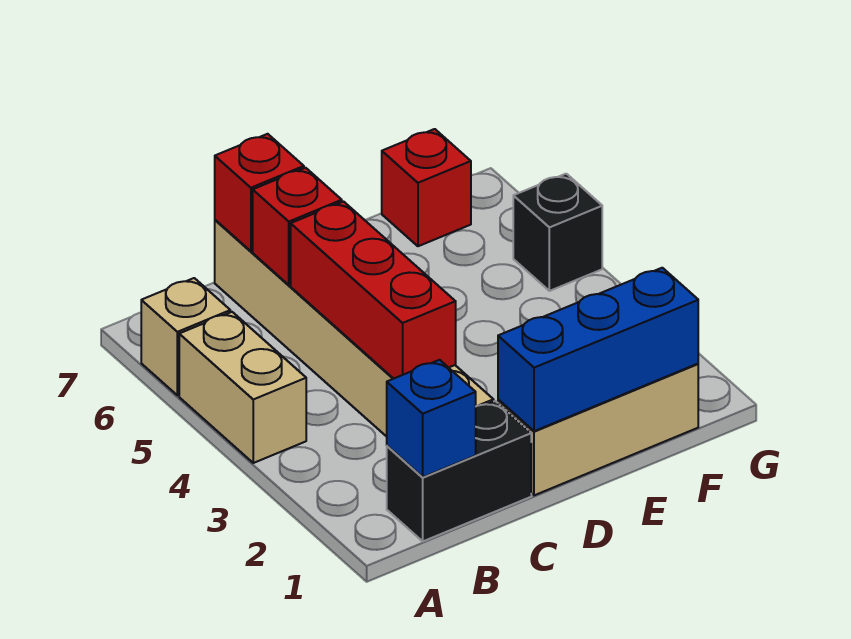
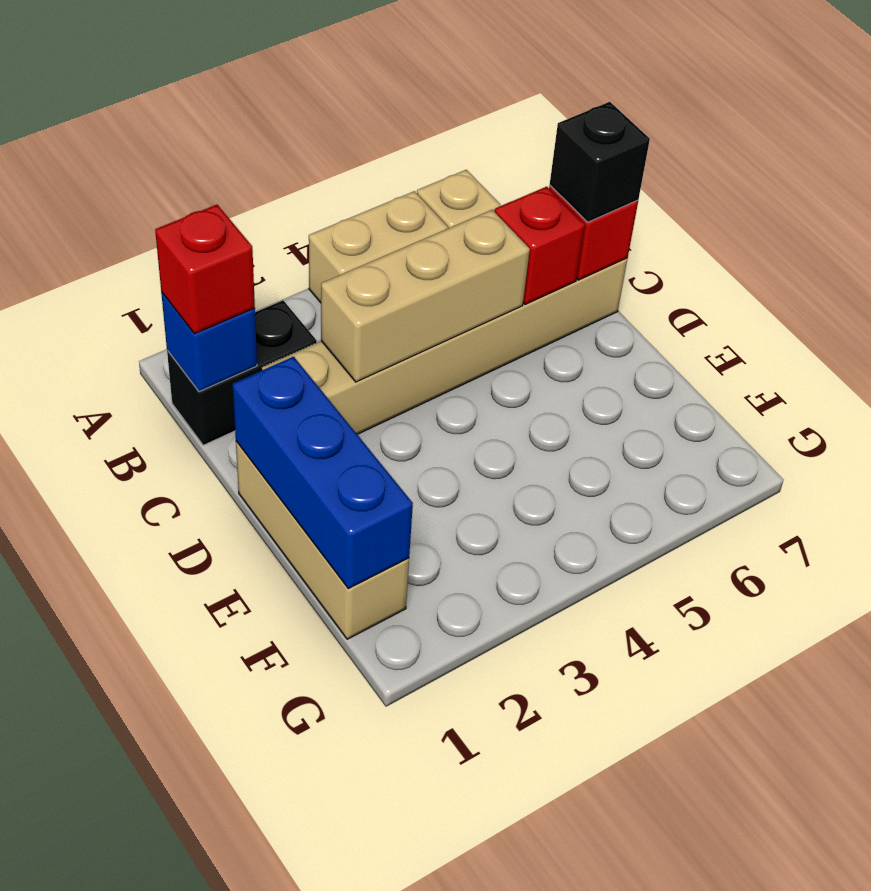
black 1x2 brick [387,401,531,541] -> black 1x2 brick turned to [167,300,317,445]
red 1x3 brick [291,202,456,379] -> tan 1x3 brick [321,210,530,382]
red 1x1 brick [382,129,471,246] -> red 1x1 brick moved to [155,205,255,334]
black 1x1 brick [513,174,602,291] -> black 1x1 brick moved to [550,102,650,222]

